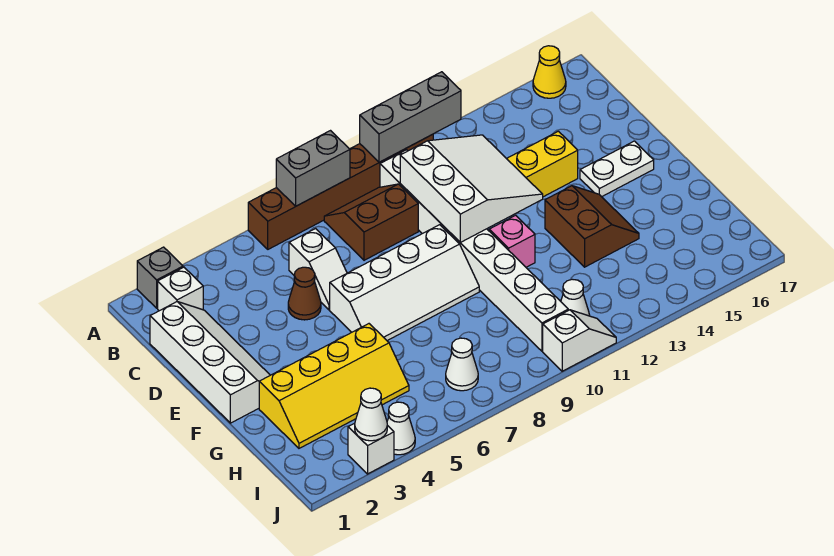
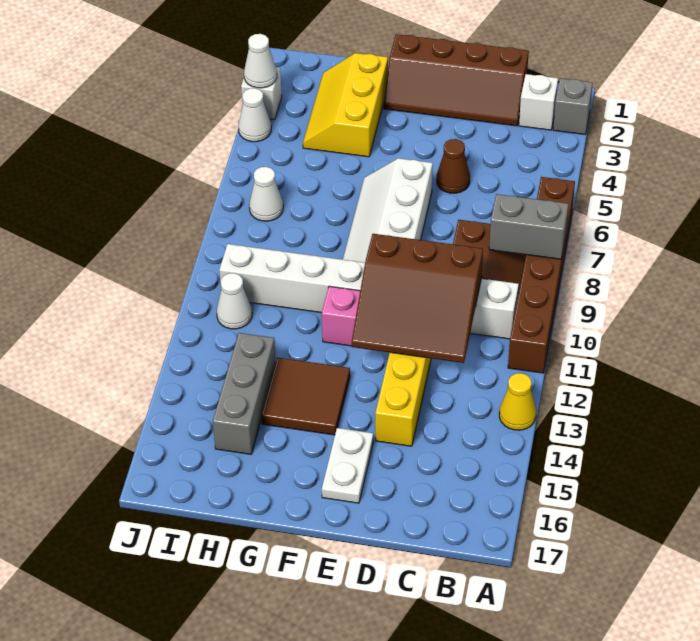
grey 1x2 brick [276,131,350,206] -> grey 1x2 brick turned to [489,194,568,259]
grey 1x3 brick [360,72,461,162] -> grey 1x3 brick moved to [213,333,276,454]
yellow 1x1 cone [533,46,566,98] -> yellow 1x1 cone moved to [499,373,536,430]
white 2x4 slope [150,302,270,423] -> brown 2x4 slope [384,34,529,126]
white 1x2 slope [289,229,347,310] -> none
white 3x3 slope [400,135,543,242] -> brown 3x3 slope [352,234,483,363]
brown 2x2 slope [545,186,639,267] -> brown 2x2 tile [261,358,350,435]
yellow 2x4 slope [259,324,409,448] -> yellow 2x3 slope [303,53,388,157]
white 1x2 slope [543,310,616,371] -> none

